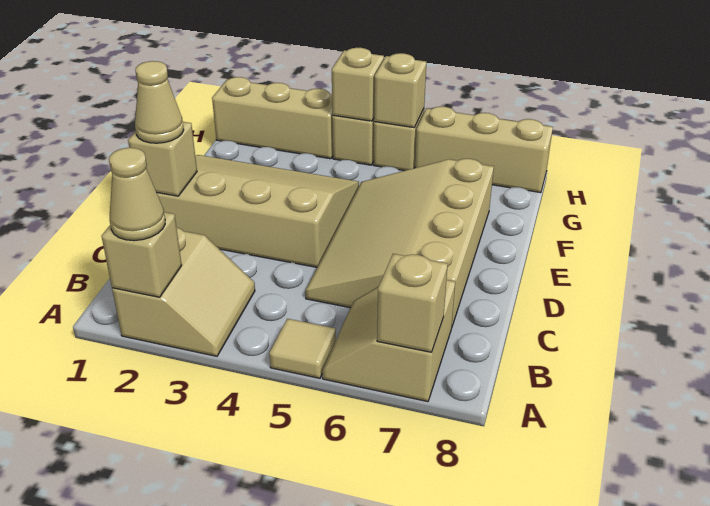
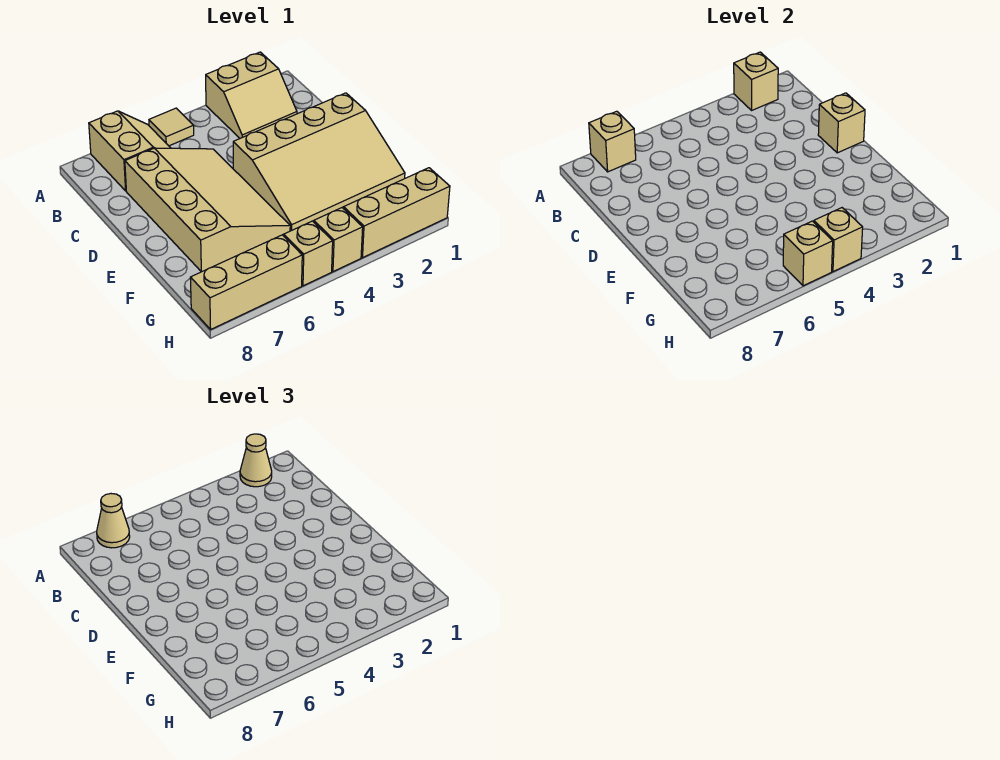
tan 2x2 slope [112,227,255,356] -> tan 2x2 slope turned to [206,52,297,138]
tan 1x1 cone [135,61,184,143] -> tan 1x1 cone moved to [97,494,130,548]

